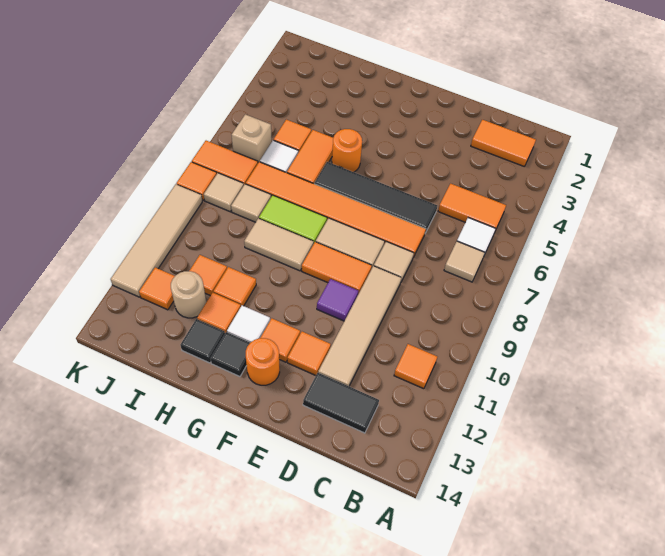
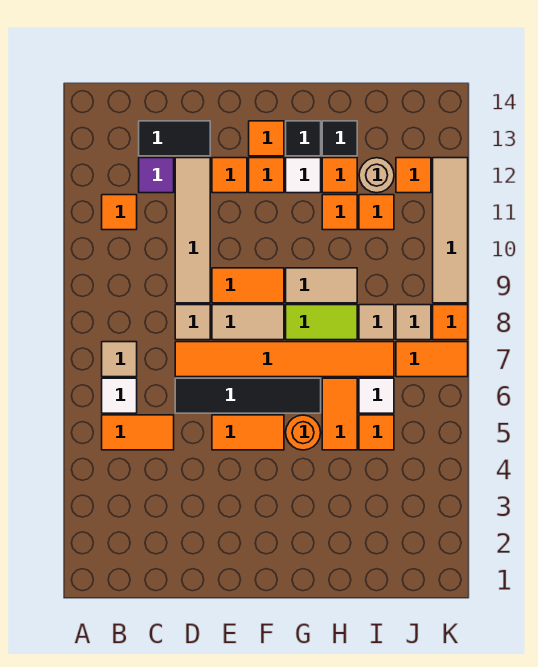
orange 1x2 tile [471,120,536,166] -> orange 1x2 tile moved to [212,415,284,450]
purple 1x1 tile [317,279,358,321] -> purple 1x1 tile moved to [139,158,174,193]
orange 1x1 round brick [246,338,280,385] -> orange 1x1 tile [249,121,284,156]
tan 1x1 brick [232,114,272,163] -> none

